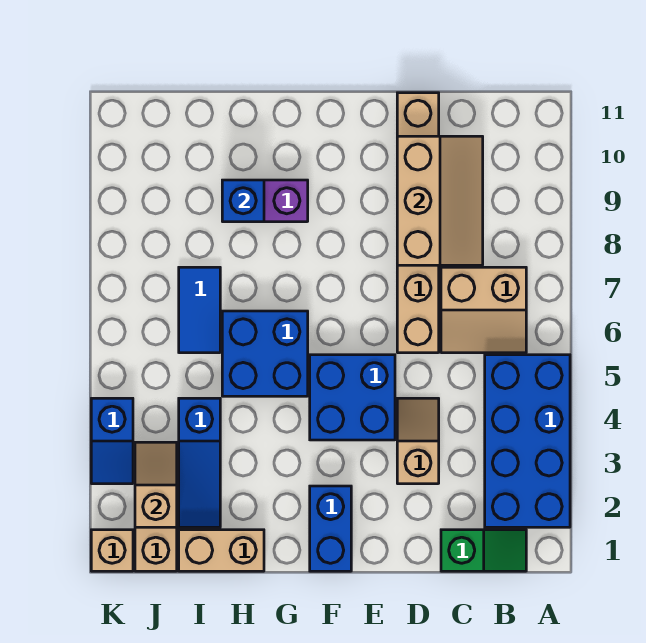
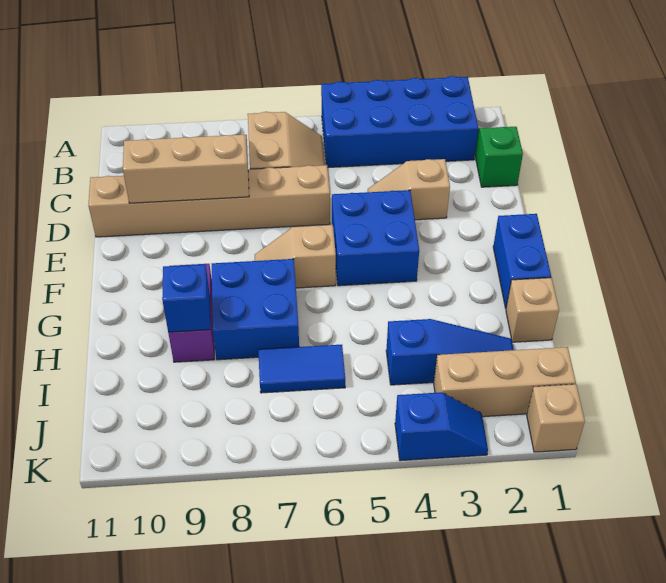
blue 1x2 brick [310,486,351,571] -> blue 1x2 brick turned to [493,214,551,308]
blue 2x2 brick [222,311,308,396] -> blue 2x2 brick moved to [212,259,299,360]
tan 1x2 brick [179,530,264,571] -> tan 1x1 brick [506,278,559,342]
tan 1x2 slope [135,442,177,527] -> tan 1x2 slope moved to [255,225,336,288]

